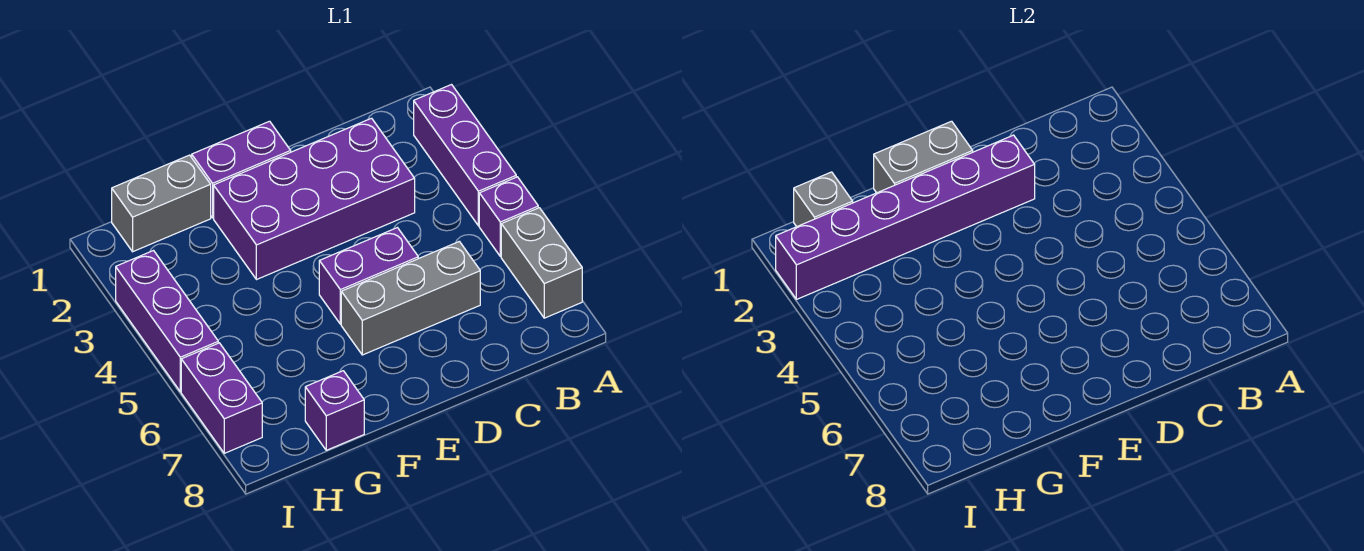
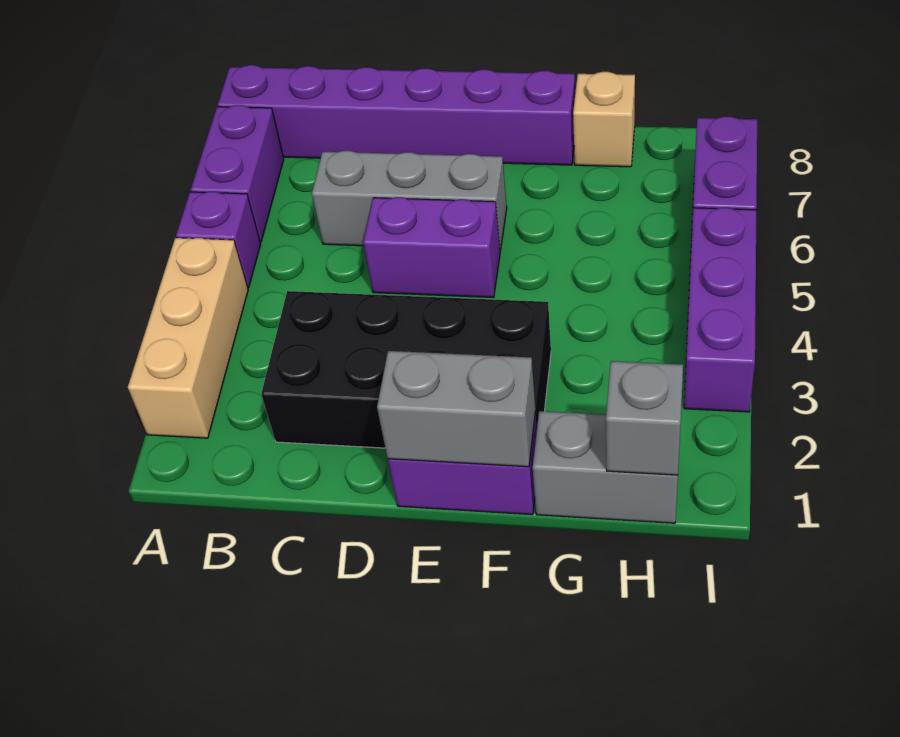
purple 1x3 brick [414,85,516,226] -> tan 1x3 brick [128,238,248,438]
grey 1x2 brick [501,208,582,318] -> purple 1x2 brick [191,105,284,242]
purple 2x4 brick [214,118,415,280] -> black 2x4 brick [261,291,551,448]
purple 1x6 brick [776,135,1035,299] -> purple 1x6 brick moved to [218,65,575,165]
purple 1x1 brick [305,371,364,450] -> tan 1x1 brick [573,72,635,167]

